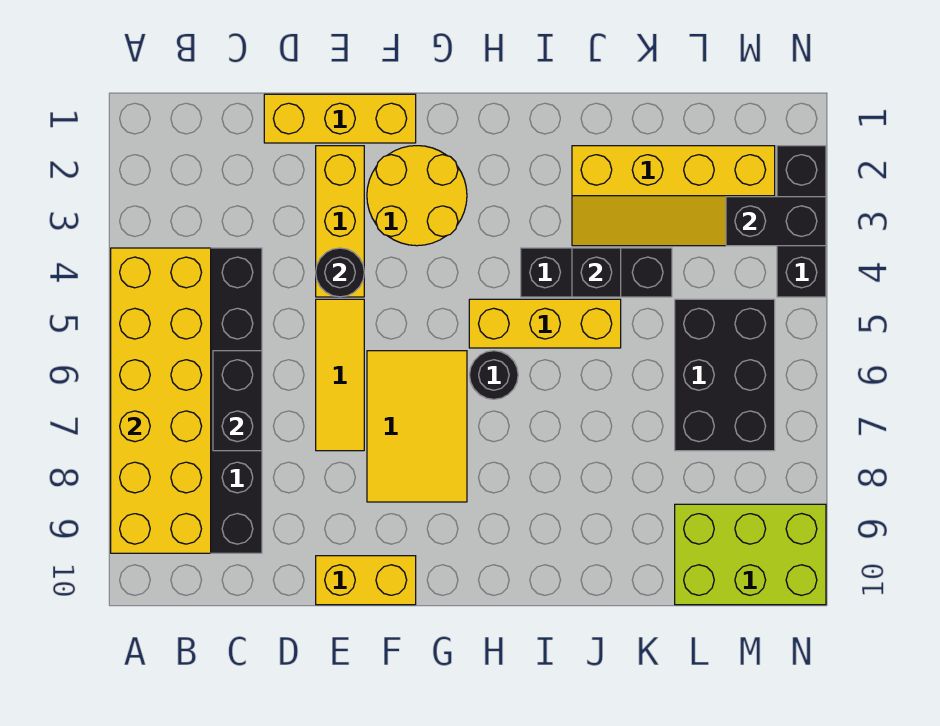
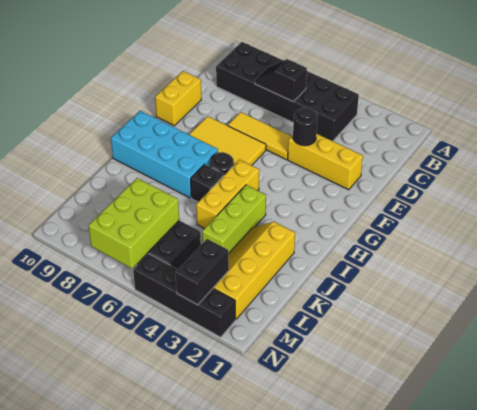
yellow 2x6 brick [111,248,211,553] -> none
black 1x2 brick [213,351,262,451] -> black 1x2 slope [255,59,307,102]
yellow 1x3 brick [264,94,416,143] -> none
yellow 2x2 round brick [367,146,467,246] -> none
none -> cyan 2x4 brick [111,111,218,198]
black 1x3 brick [521,248,672,297] -> lime 1x3 brick [202,185,266,254]
black 1x1 brick [572,248,621,297] -> black 1x1 brick moved to [191,164,224,202]
lime 2x3 brick [675,504,826,605] -> lime 2x3 brick moved to [88,178,179,268]
black 1x3 brick [777,146,826,297] -> black 1x4 brick [133,254,236,337]

